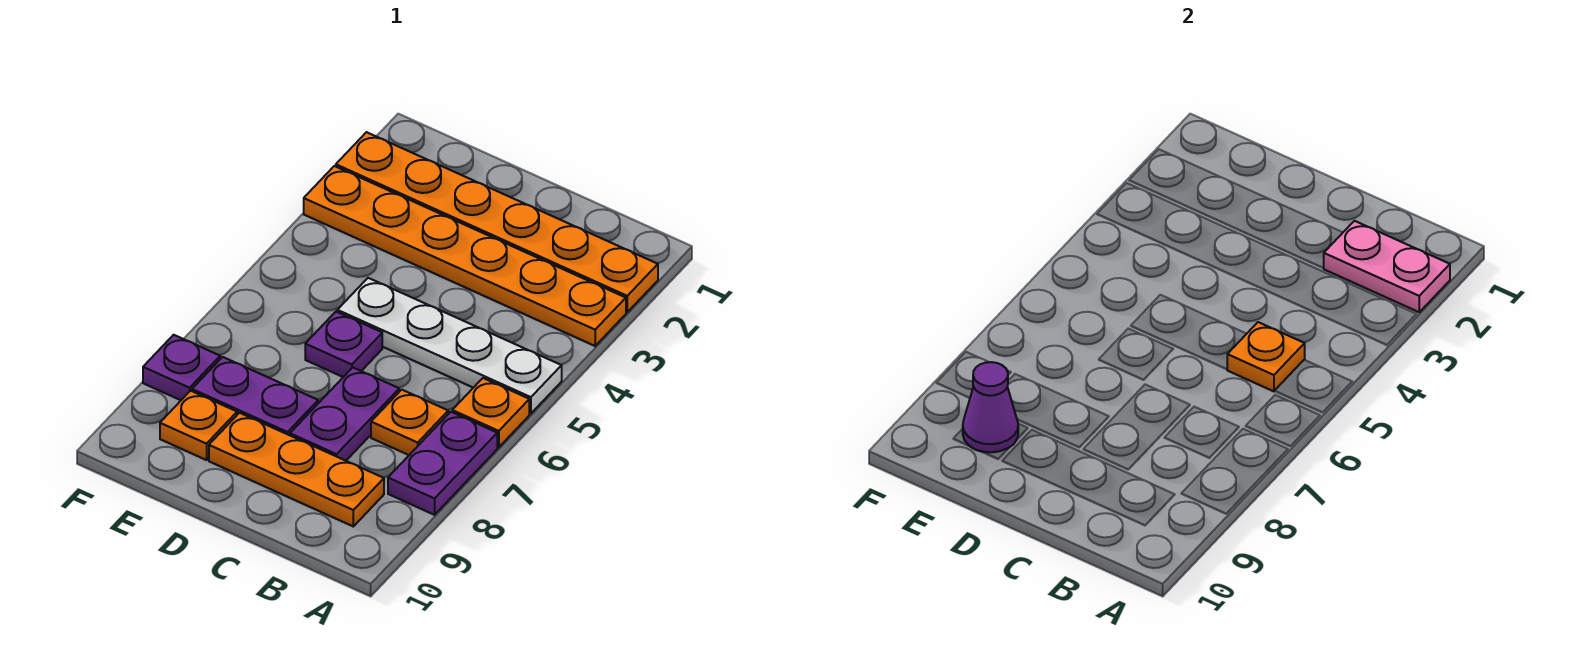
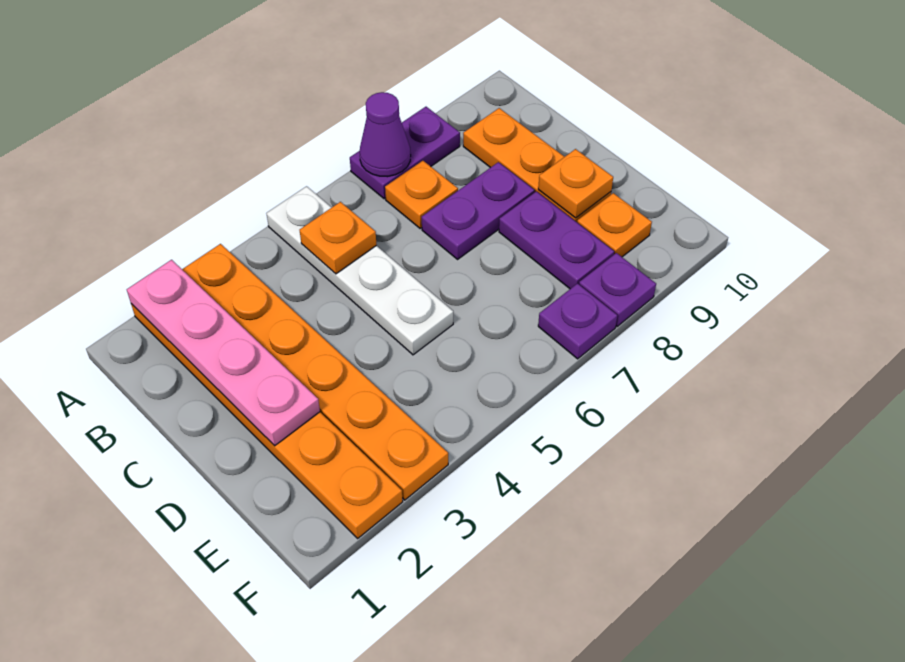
pink 1x2 plate [1324,221,1450,312] -> pink 1x4 plate [127,260,320,446]
orange 1x1 plate [452,378,529,447] -> orange 1x1 plate moved to [538,149,613,218]
purple 1x1 plate [305,312,382,377] -> purple 1x1 plate moved to [538,284,617,359]
purple 1x1 cone [963,362,1018,452] -> purple 1x1 cone moved to [360,92,411,177]

